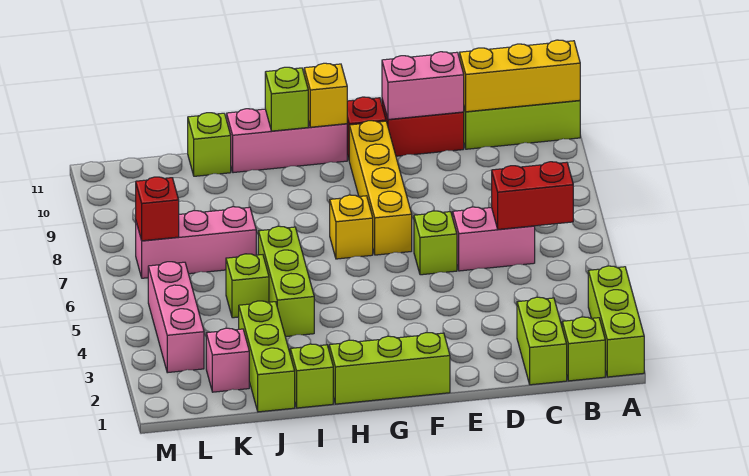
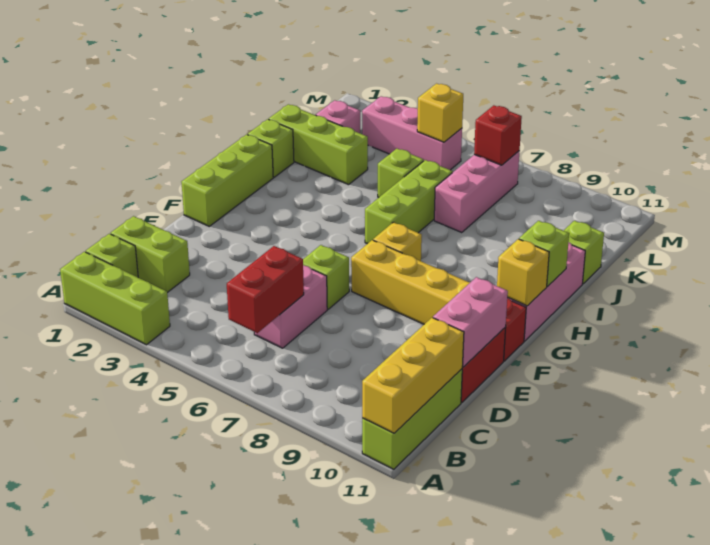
lime 1x3 brick [258,226,314,337] -> lime 1x3 brick turned to [365,160,453,244]
none -> yellow 1x1 brick [417,84,463,142]

